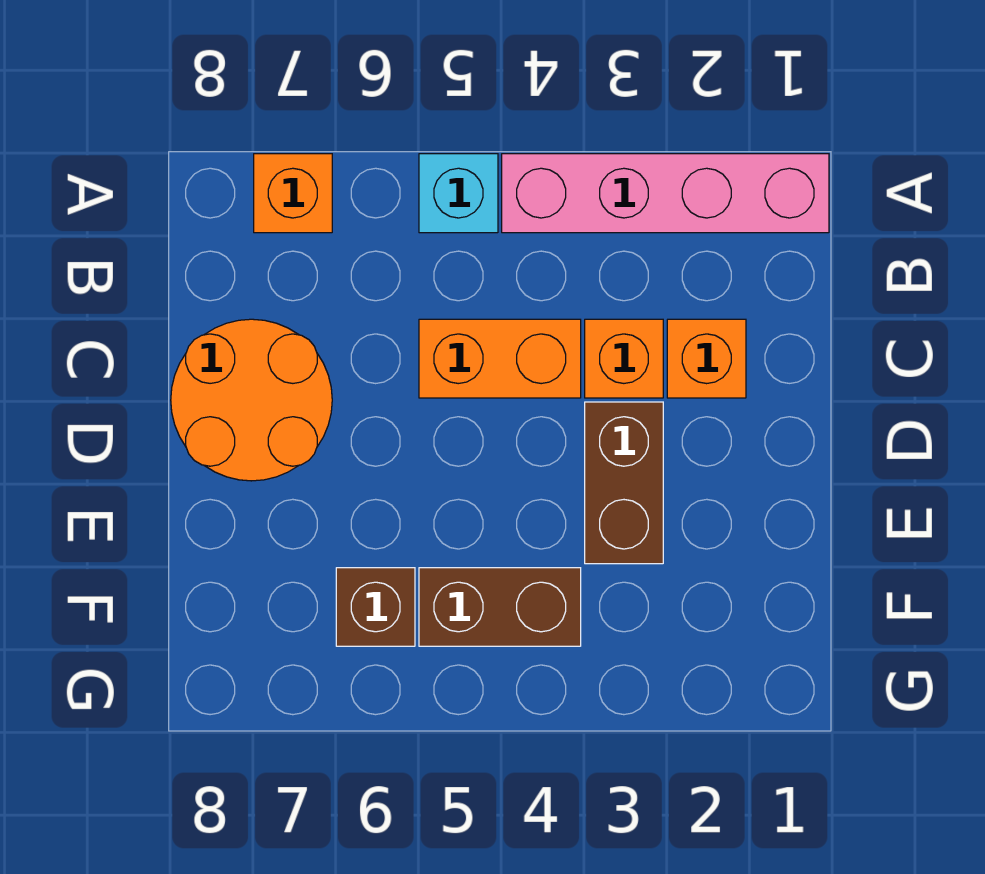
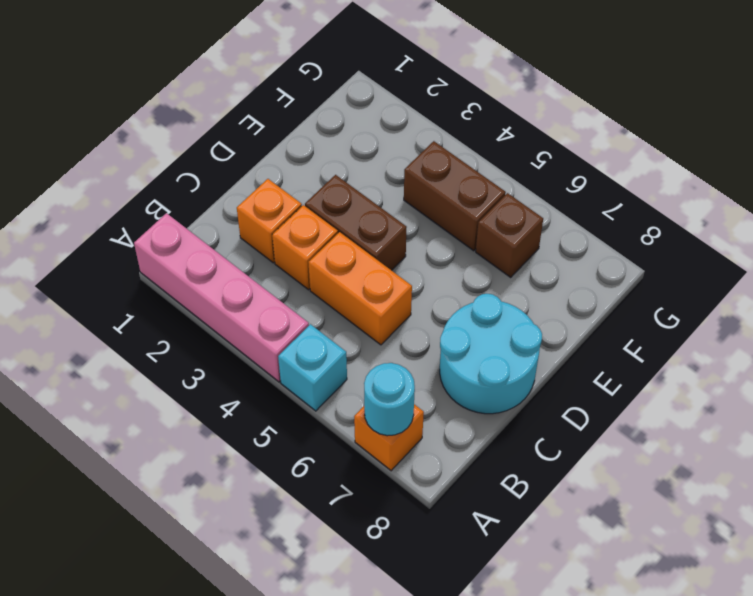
none -> cyan 1x1 round brick [364,363,415,436]
orange 2x2 round brick [171,319,332,481] -> cyan 2x2 round brick [440,294,542,414]
brown 1x2 brick [585,402,663,564] -> brown 1x2 brick turned to [305,175,407,270]

